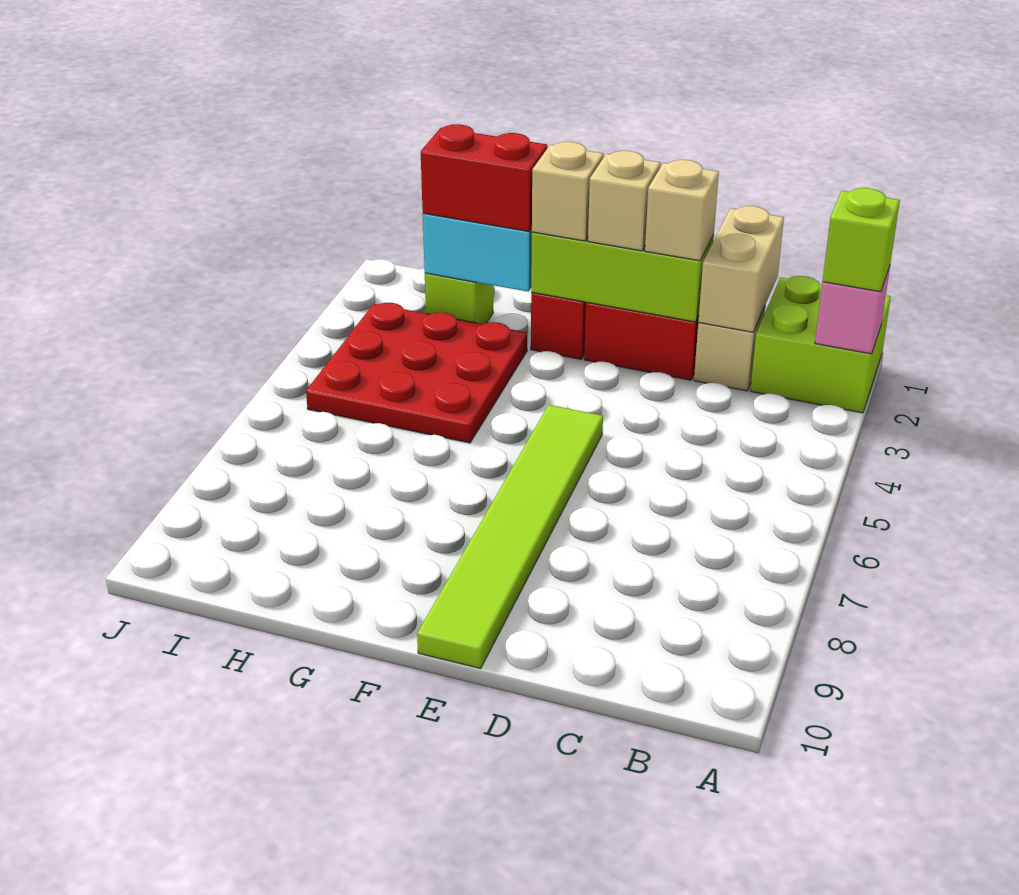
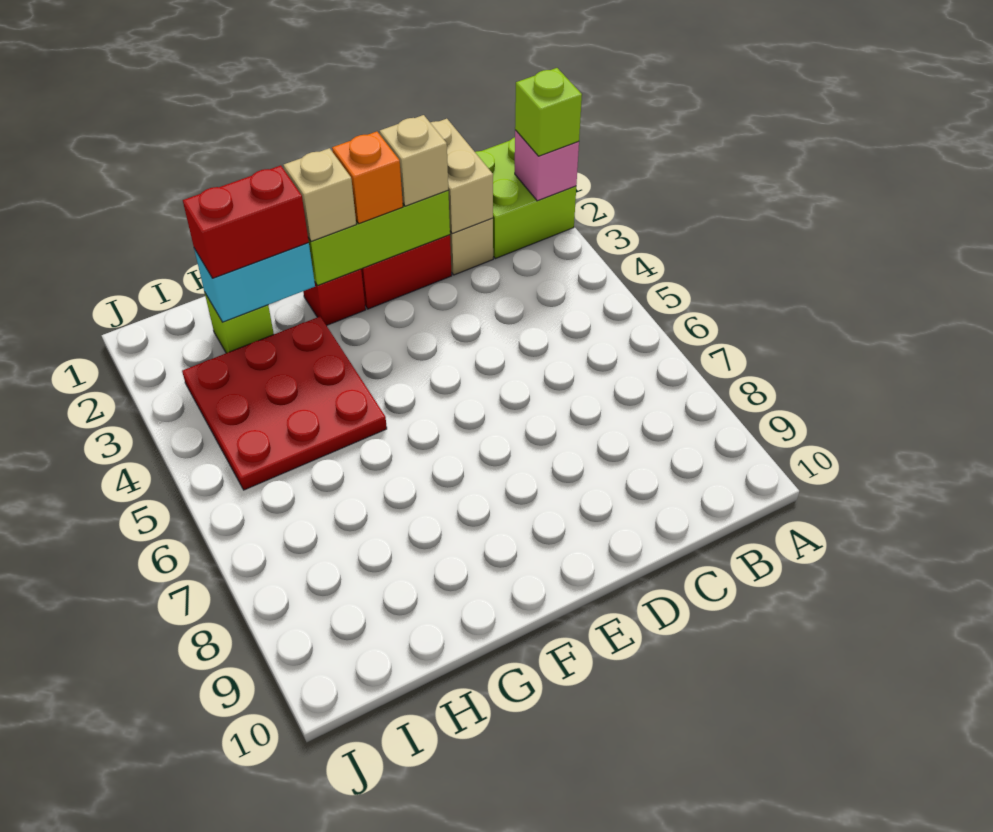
tan 1x1 brick [588,151,661,251] -> orange 1x1 brick [332,132,403,224]
lime 1x6 tile [417,405,603,669] -> none

